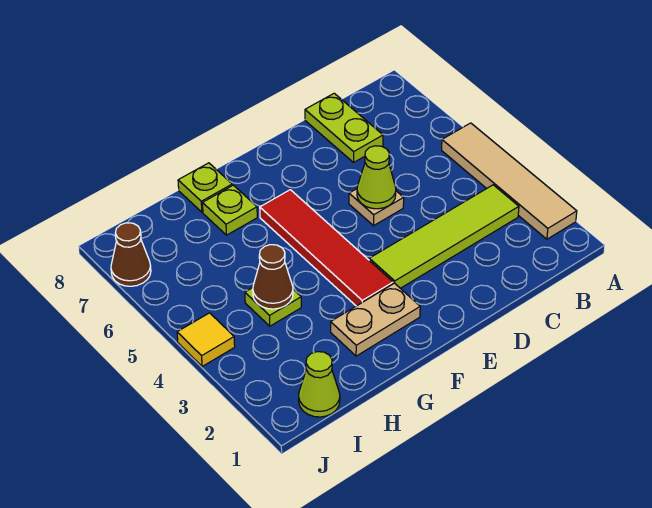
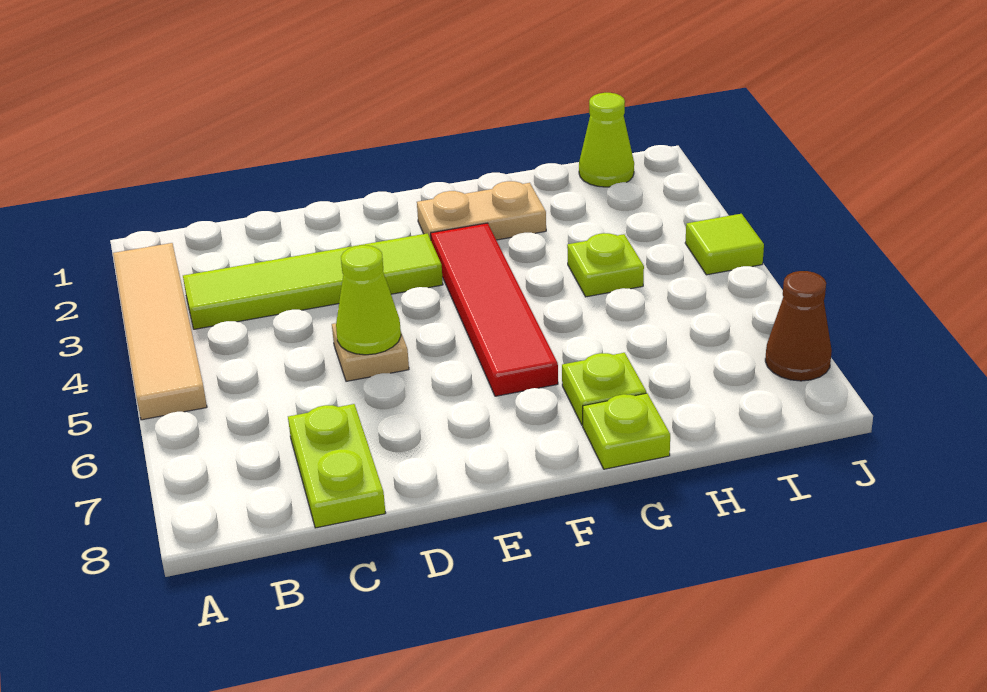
brown 1x1 cone [253,245,293,309] -> none
yellow 1x1 tile [177,313,235,367] -> lime 1x1 tile [685,214,764,275]

